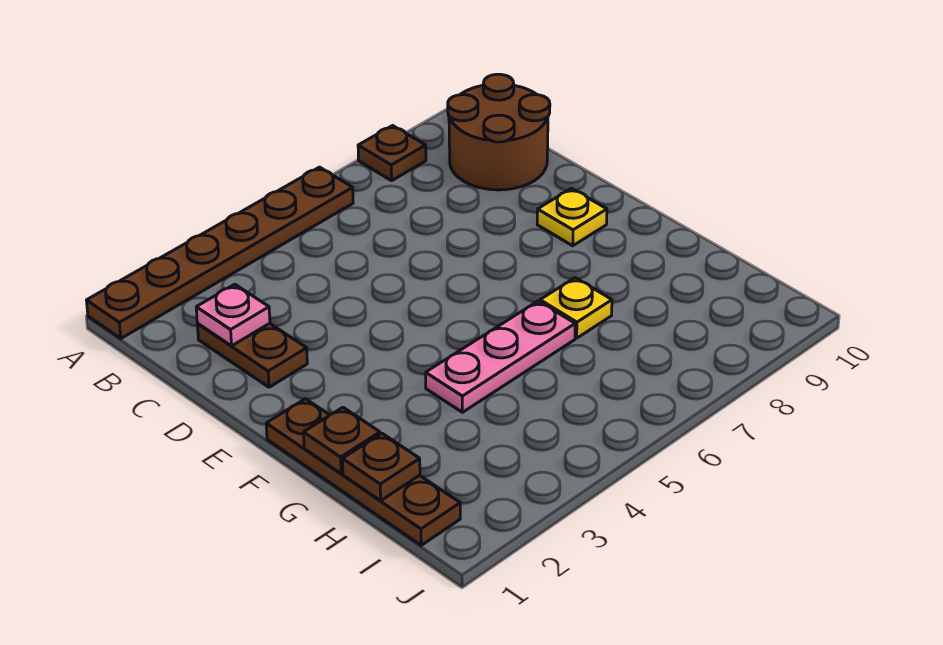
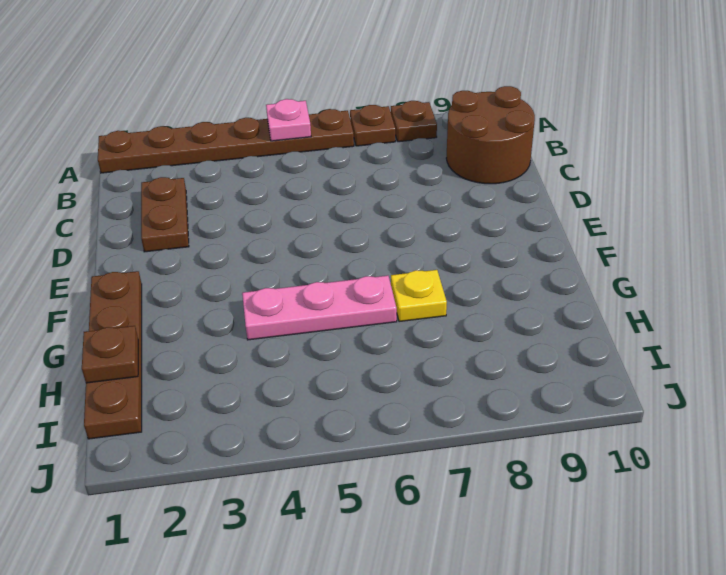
pink 1x1 plate [196,284,270,346] -> pink 1x1 plate moved to [266,99,311,141]
yellow 1x1 plate [537,188,607,246] -> none
brown 1x1 plate [304,407,380,474] -> brown 1x1 plate moved to [350,105,395,146]

